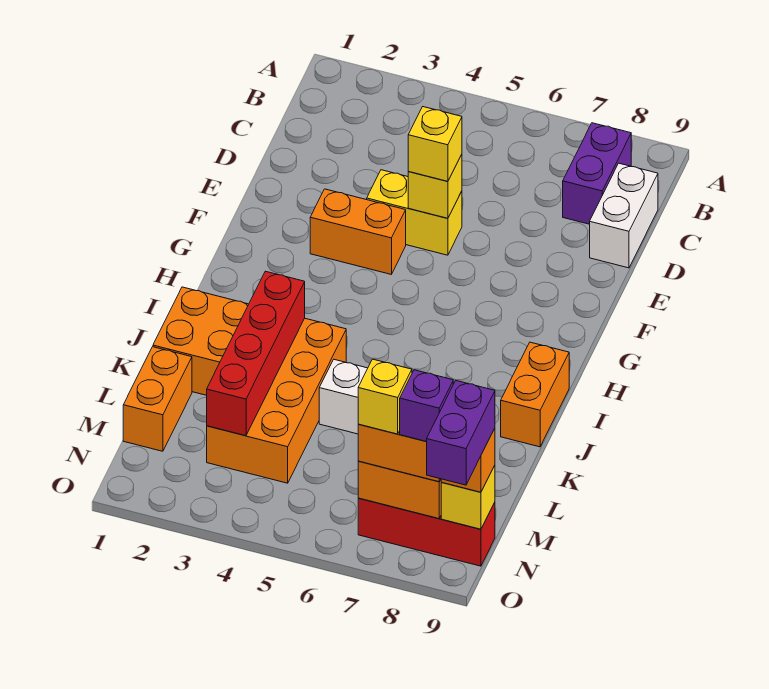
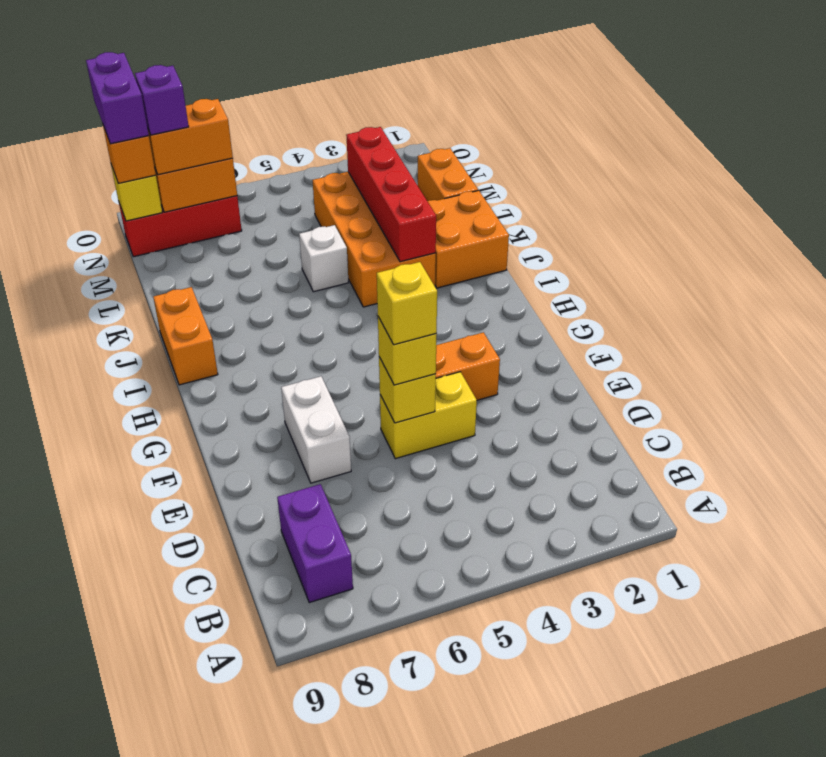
white 1x2 brick [590,163,658,268] -> white 1x2 brick moved to [281,376,351,483]
yellow 1x1 brick [358,359,412,434] -> yellow 1x1 brick moved to [377,262,437,345]

